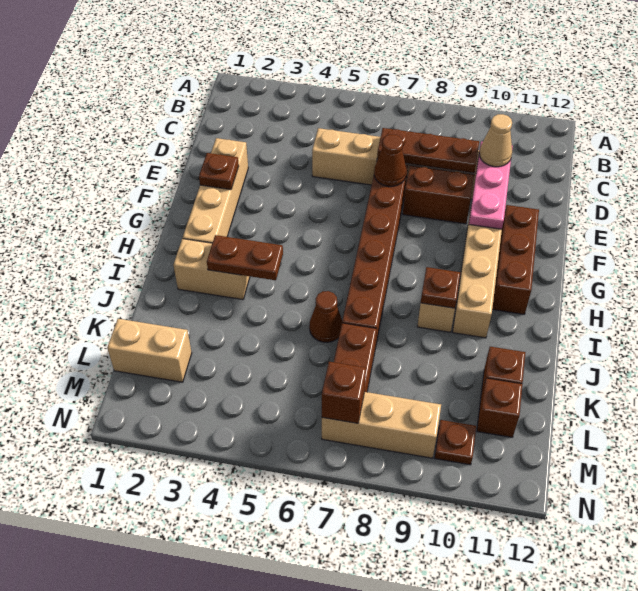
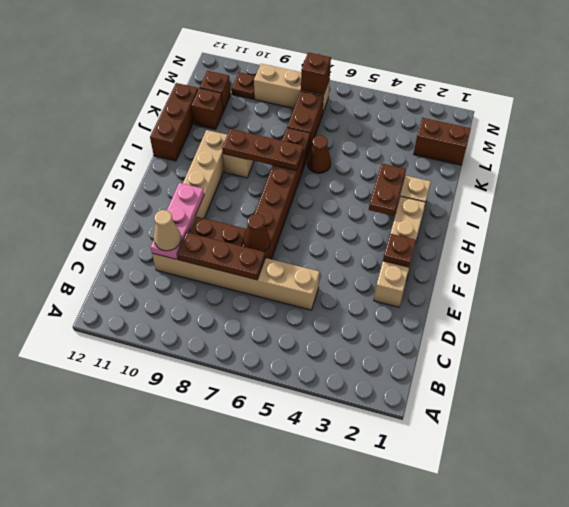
brown 1x3 brick [492,205,539,314] -> brown 1x3 brick moved to [150,83,198,161]
brown 1x2 plate [207,235,283,280] -> brown 1x2 plate turned to [369,164,406,216]
brown 1x1 plate [421,267,460,308] -> brown 1x3 plate [222,129,303,171]
tan 1x2 brick [107,319,192,382] -> brown 1x2 brick [414,118,471,165]

